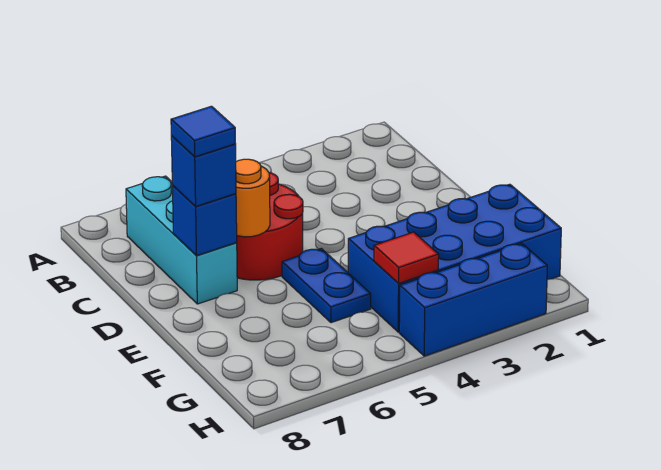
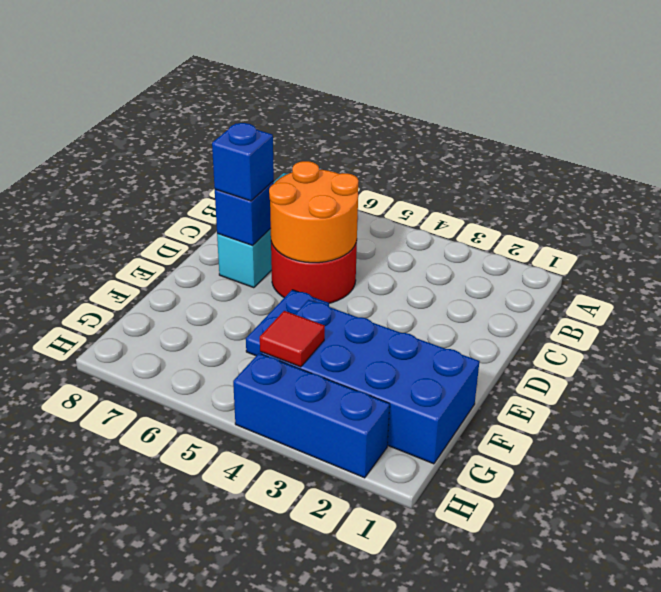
orange 1x1 round brick [236,159,270,237] -> orange 2x2 round brick [269,161,358,263]
blue 1x1 tile [171,106,235,157] -> none

